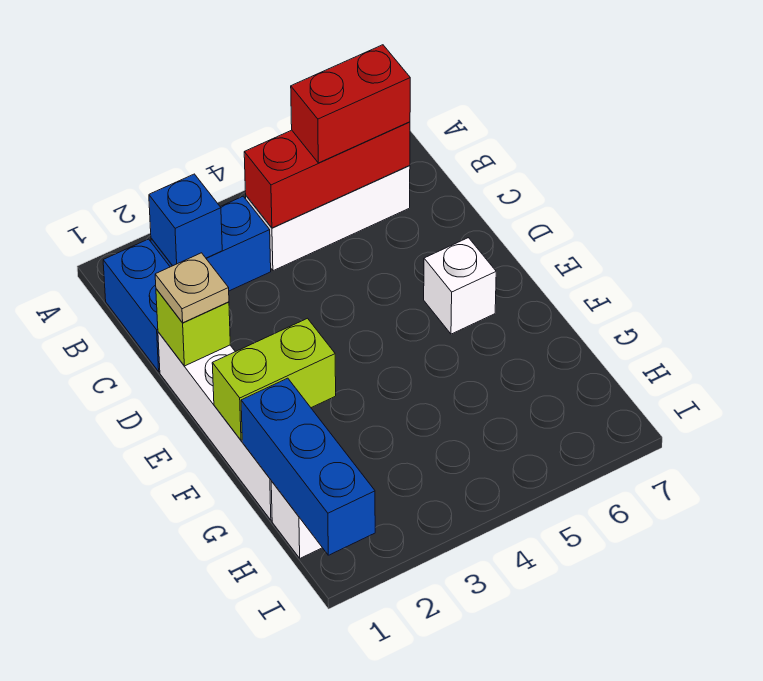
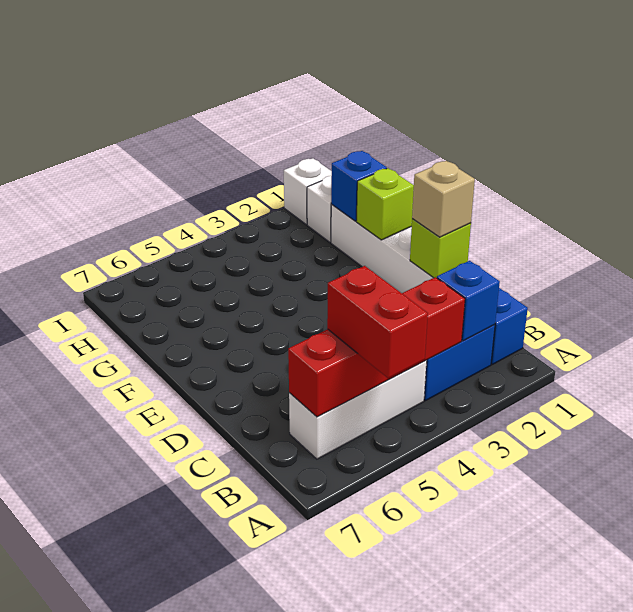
red 1x3 brick [244,122,410,228] -> red 1x4 brick [288,277,465,417]
red 1x2 brick [291,45,410,163] -> red 1x2 brick turned to [327,266,428,378]
tan 1x1 plate [155,253,229,323] -> tan 1x1 brick [412,161,475,237]
white 1x1 brick [424,238,496,334] -> white 1x1 brick moved to [284,158,332,225]
lime 1x2 brick [212,318,336,440] -> lime 1x1 brick [356,168,414,240]
blue 1x3 brick [241,378,375,555] -> blue 1x1 brick [331,151,387,221]

